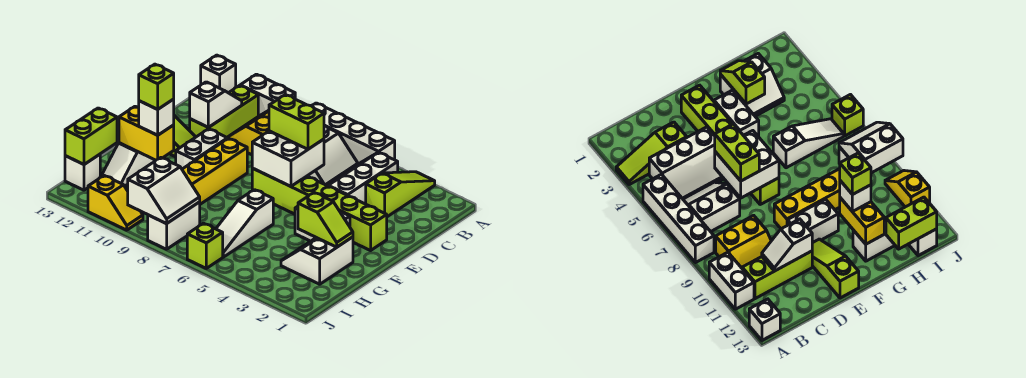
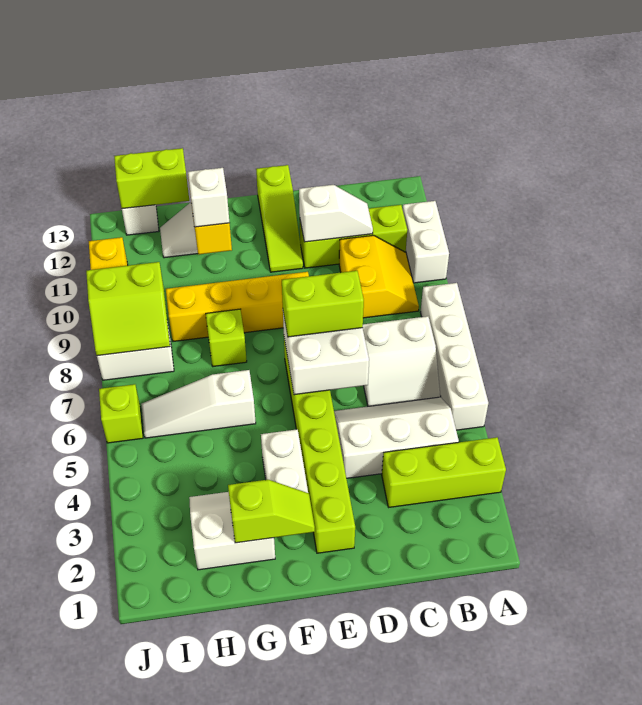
lime 1x3 slope [366,172,435,217] -> lime 1x3 brick [382,437,506,507]
white 1x1 brick [201,55,236,93] -> none
yellow 2x2 slope [227,110,269,155] -> yellow 2x2 slope turned to [339,235,419,318]
lime 1x2 brick [269,95,324,149] -> lime 1x2 brick turned to [282,271,364,337]
white 1x2 brick [176,129,228,169] -> none
lime 1x2 slope [298,193,353,247] -> lime 1x2 slope turned to [228,480,315,543]
lime 1x1 brick [139,64,174,109] -> lime 1x1 brick moved to [206,309,247,367]
white 2x2 slope [128,158,200,224] -> lime 2x2 slope [86,262,170,356]

